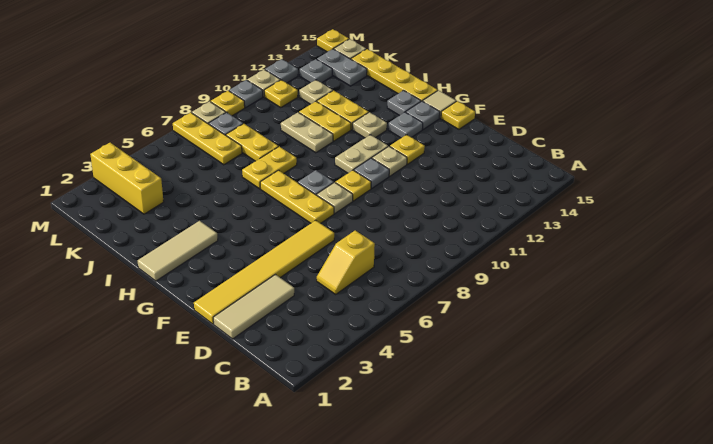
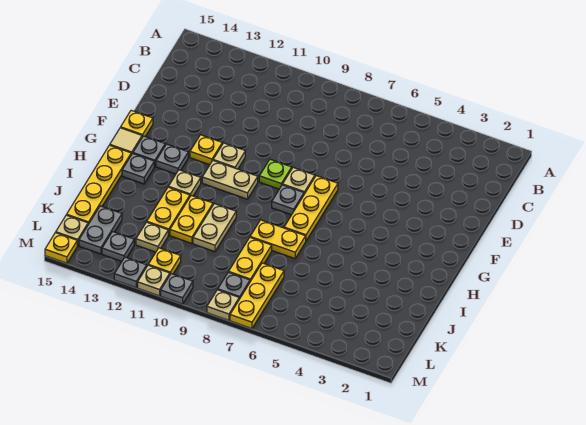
yellow 1x2 slope [317,230,375,294] -> none
tan 1x3 tile [213,275,294,339] -> none
yellow 1x6 tile [194,220,334,324] -> none
yellow 1x1 plate [335,170,371,201] -> lime 1x1 plate [259,159,292,189]
grey 1x1 plate [354,158,389,188] -> none
tan 1x3 tile [138,221,218,281] -> none
yellow 1x3 brick [90,143,164,214] -> none
yellow 1x1 plate [211,91,245,116] -> none

